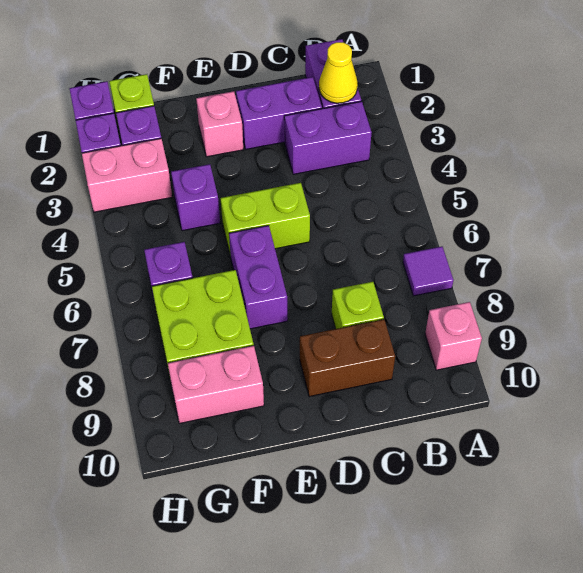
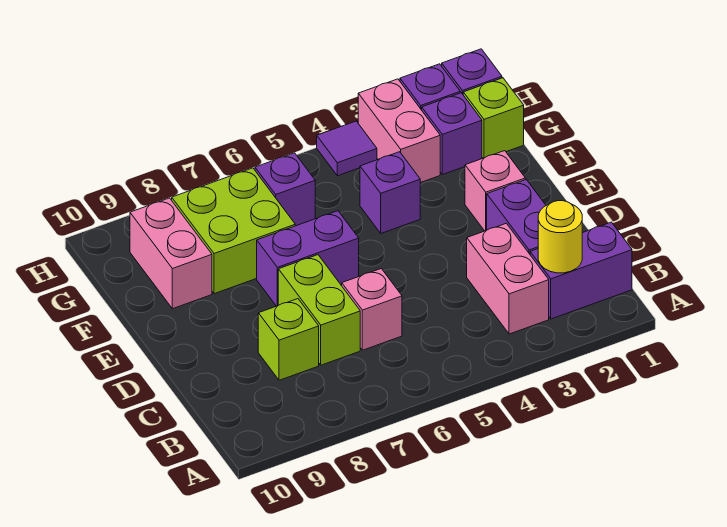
purple 1x1 tile [403,247,453,296] -> purple 1x1 tile moved to [317,121,377,176]
pink 1x1 brick [425,302,482,370] -> pink 1x1 brick moved to [342,269,402,350]
yellow 1x1 cone [319,42,358,103] -> yellow 1x1 round brick [538,201,582,273]
purple 1x2 brick [284,101,372,174] -> pink 1x2 brick [467,223,549,334]
brown 1x2 brick [300,319,395,397] -> none
lime 1x2 brick [220,183,310,257] -> lime 1x2 brick moved to [278,255,360,365]

